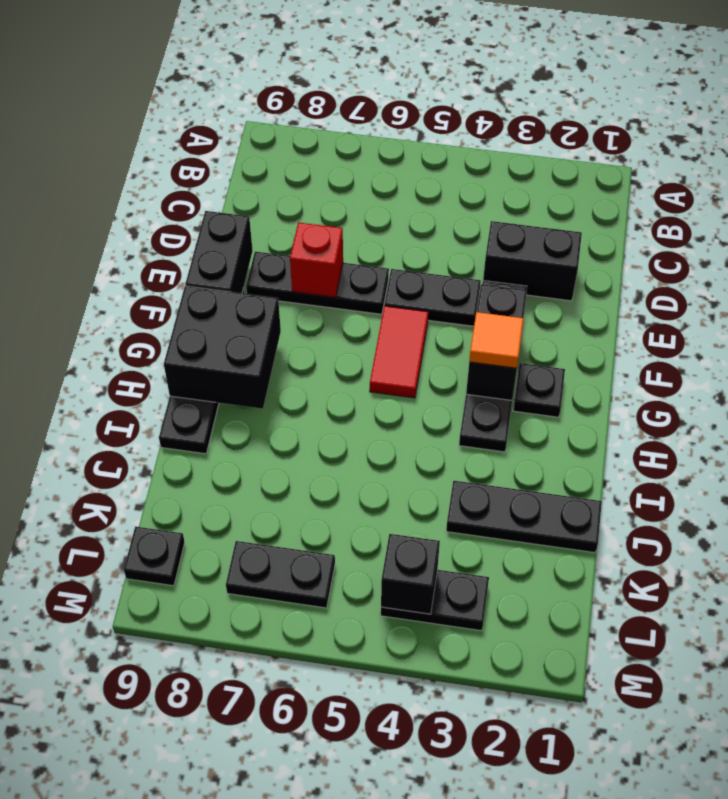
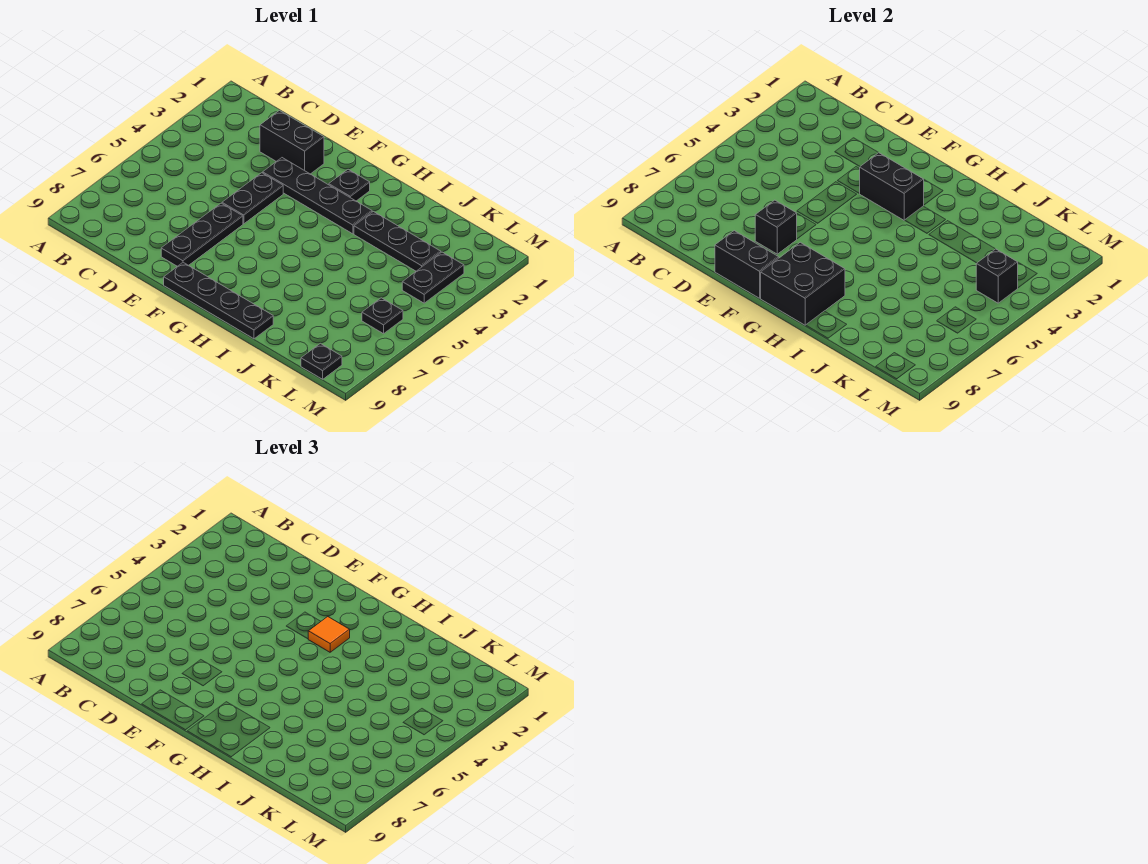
black 1x2 brick [483,221,582,301] -> black 1x2 brick turned to [260,111,324,174]
red 1x1 brick [290,222,343,297] -> black 1x1 brick [755,200,797,254]
red 1x2 tile [370,306,428,398] -> none
black 1x3 plate [446,481,602,553] -> black 1x3 plate turned to [354,212,441,271]
black 1x2 plate [226,541,335,608] -> black 1x1 plate [362,298,403,334]

